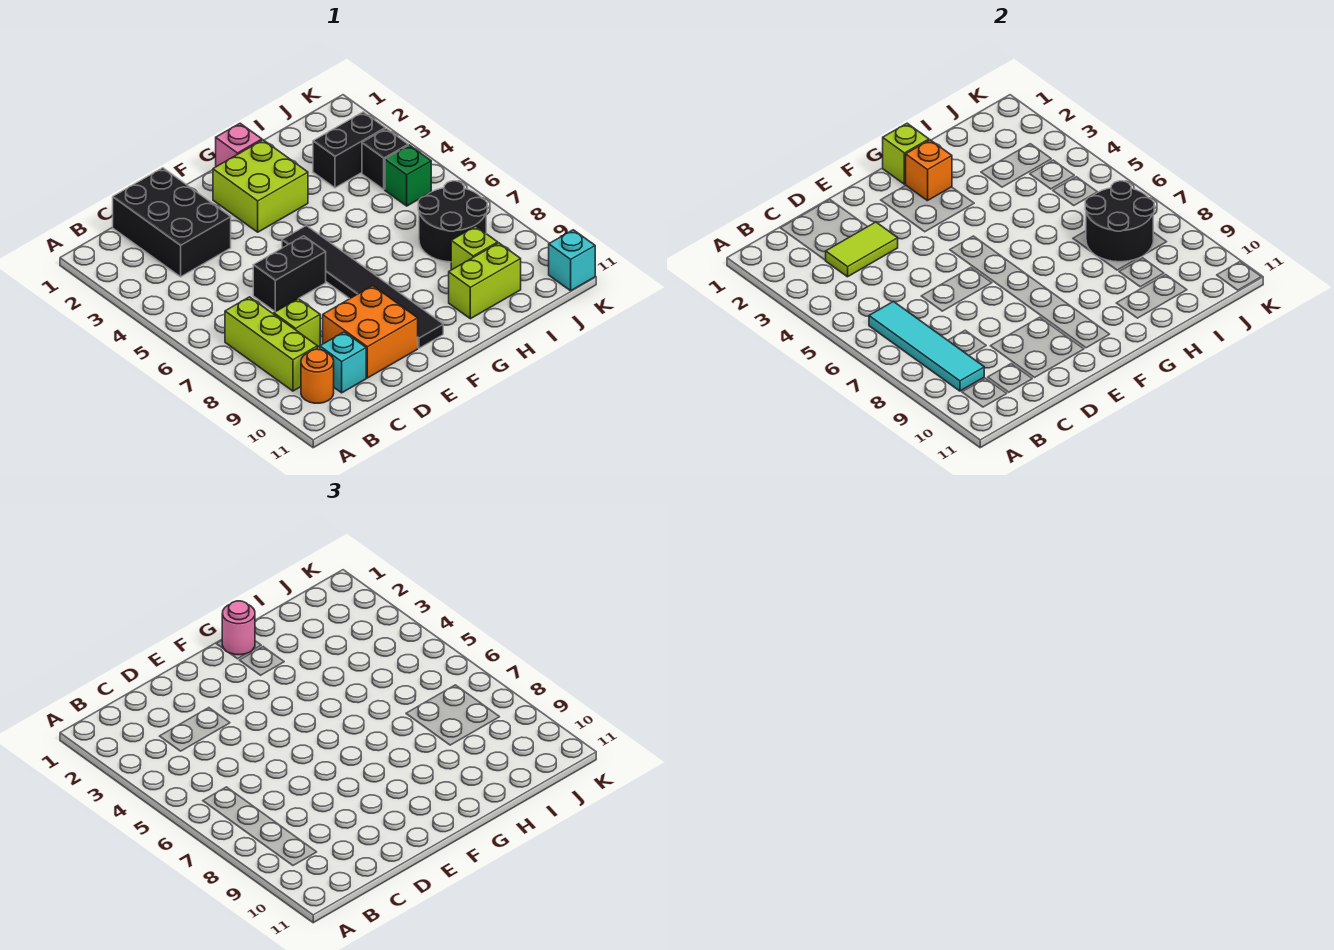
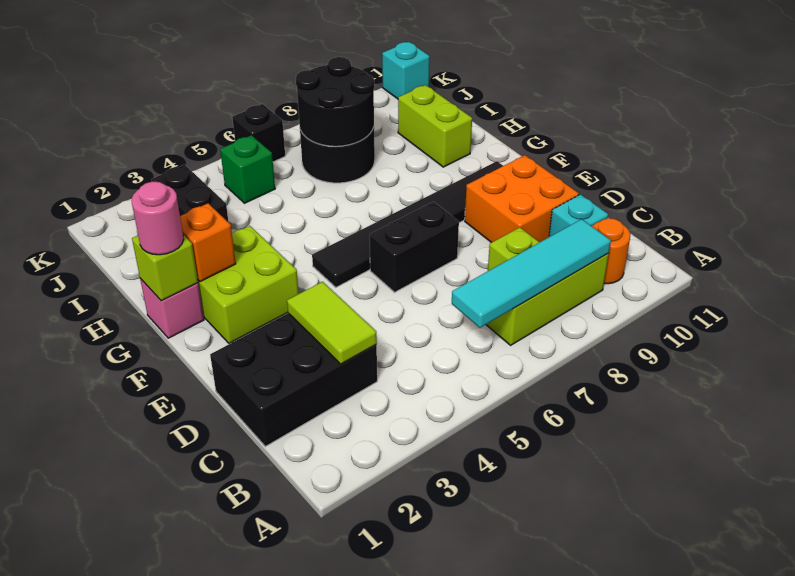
black 1x2 brick [253,236,326,312] -> black 1x2 brick turned to [370,202,459,292]
lime 1x1 brick [451,226,498,270] -> none
black 1x1 brick [362,129,408,189] -> black 1x1 brick moved to [232,104,285,162]

